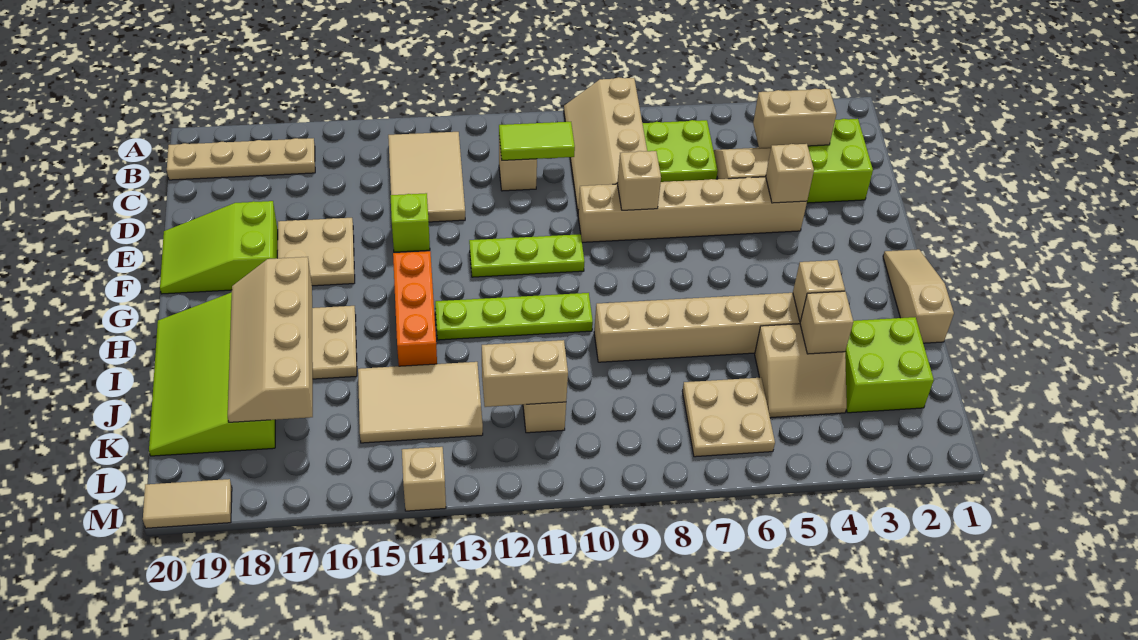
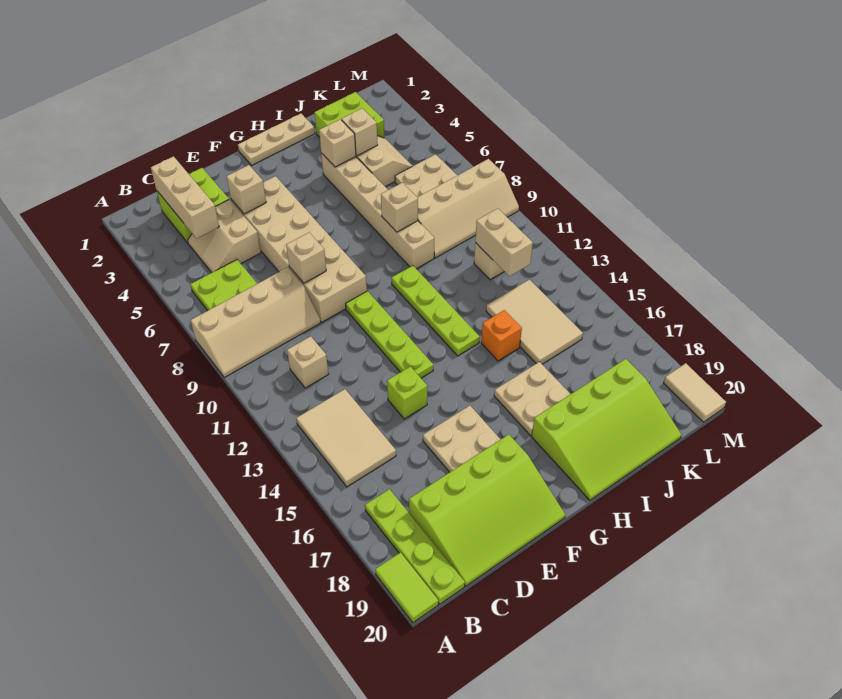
tan 2x3 tile [388,132,465,222] -> tan 2x3 tile turned to [296,389,396,487]
tan 1x4 plate [167,138,315,180] -> lime 1x4 plate [365,489,465,604]
tan 1x2 brick [753,89,836,148] -> tan 1x3 brick [151,156,219,239]
lime 1x2 tile [499,122,575,160] -> lime 1x2 tile moved to [375,552,439,623]
tan 1x6 brick [578,177,807,242] -> tan 2x6 brick [231,176,367,322]
lime 2x3 slope [160,201,278,294] -> lime 3x4 slope [409,434,565,586]
lime 1x3 plate [469,234,584,277] -> lime 1x4 plate [346,291,433,378]
tan 1x3 slope [883,249,954,343] -> tan 1x3 plate [238,114,315,165]
orange 1x3 brick [393,251,437,366] -> orange 1x1 brick [481,310,522,361]
tan 2x4 slope [228,257,313,422] -> tan 2x4 slope moved to [417,159,519,258]
tan 1x1 brick [402,447,446,511] -> tan 1x1 brick moved to [381,183,418,232]

